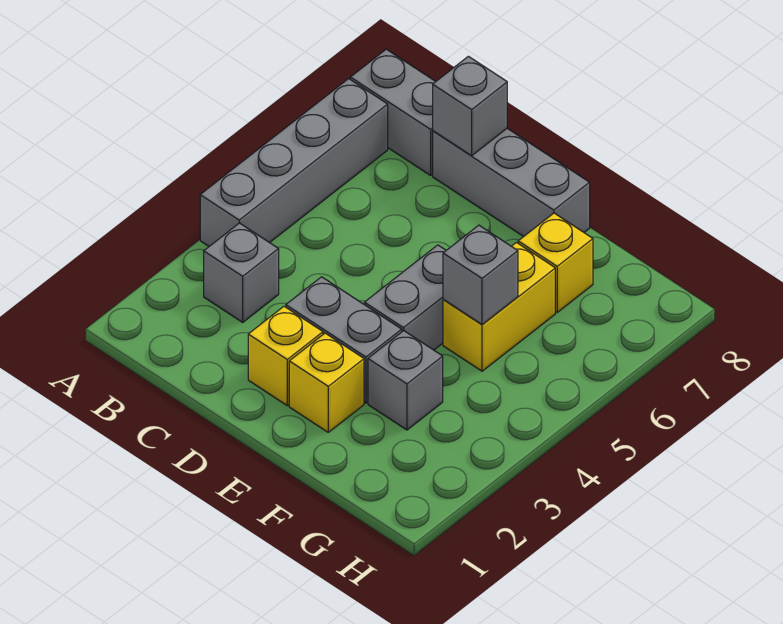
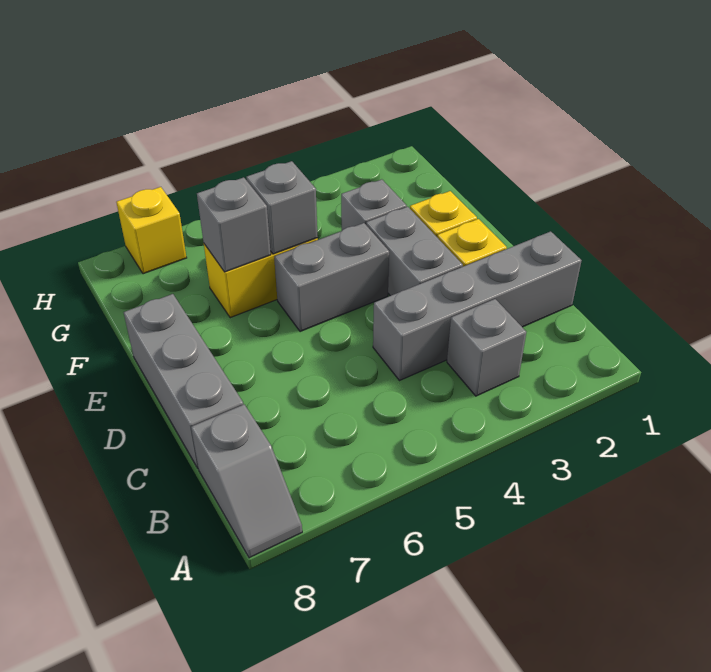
grey 1x4 brick [200,79,388,246] -> grey 1x4 brick moved to [373,231,582,381]
grey 1x2 brick [350,49,436,175] -> grey 1x2 slope [191,404,302,558]
grey 1x1 brick [433,56,507,156] -> grey 1x1 brick moved to [197,177,271,272]
yellow 1x1 brick [518,213,593,312] -> yellow 1x1 brick moved to [116,187,187,274]

